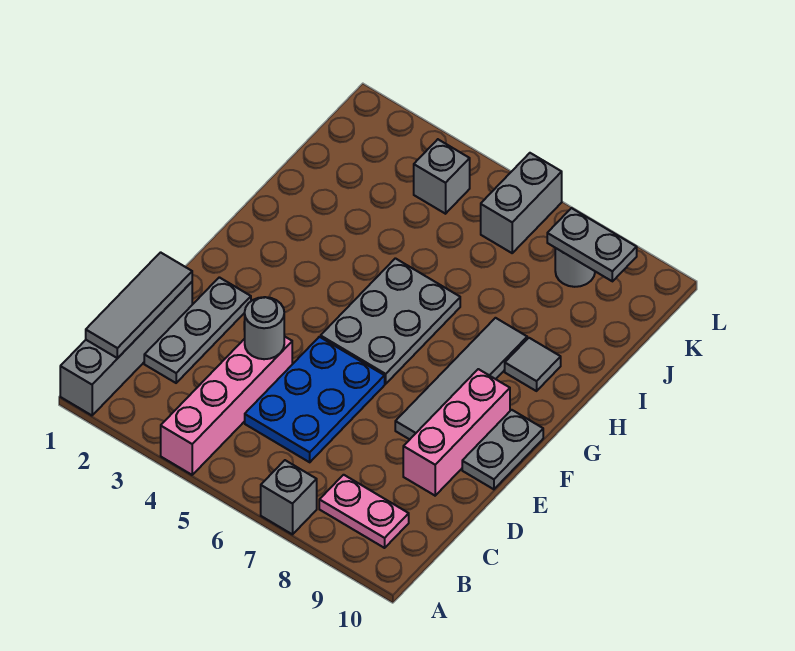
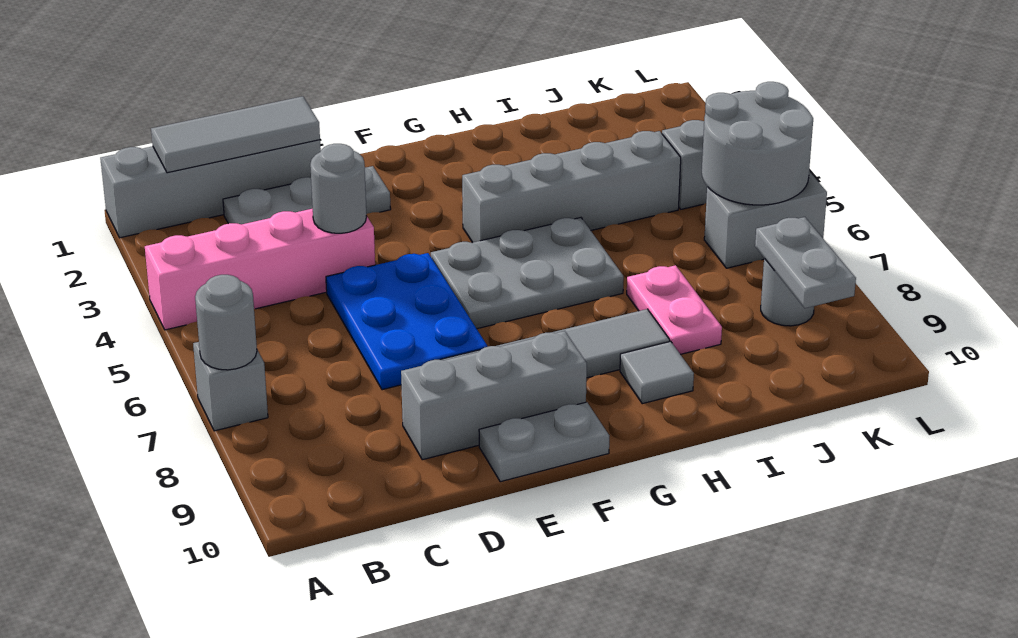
none -> grey 1x1 round brick [195,275,257,370]
pink 1x2 plate [319,475,409,548] -> pink 1x2 plate moved to [627,265,722,354]
blue 2x3 plate [245,337,385,462] -> blue 2x3 plate turned to [326,253,488,390]
pink 1x3 brick [403,369,510,496] -> grey 1x3 brick [401,331,587,460]
none -> grey 1x4 brick [462,131,681,243]
none -> grey 2x2 round brick [702,82,813,205]

